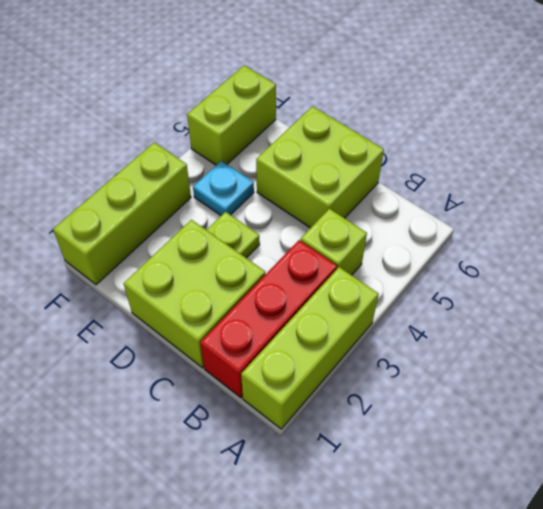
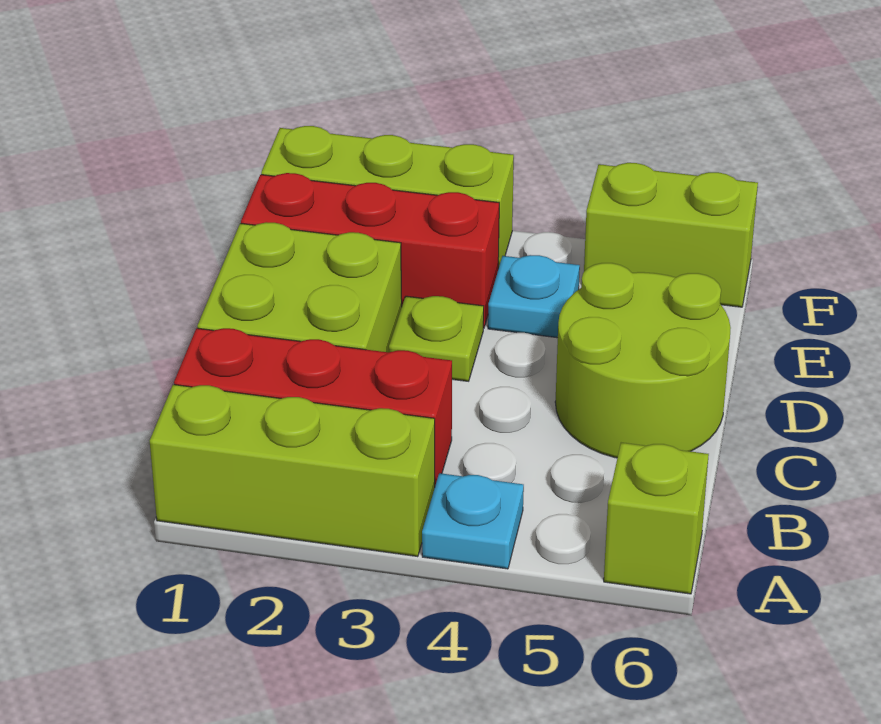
none -> cyan 1x1 plate [422,473,524,569]
lime 1x1 brick [300,209,367,275] -> lime 1x1 brick moved to [604,443,709,594]
lime 2x2 brick [256,106,384,228] -> lime 2x2 round brick [555,263,731,458]
none -> red 1x3 brick [241,173,499,328]

